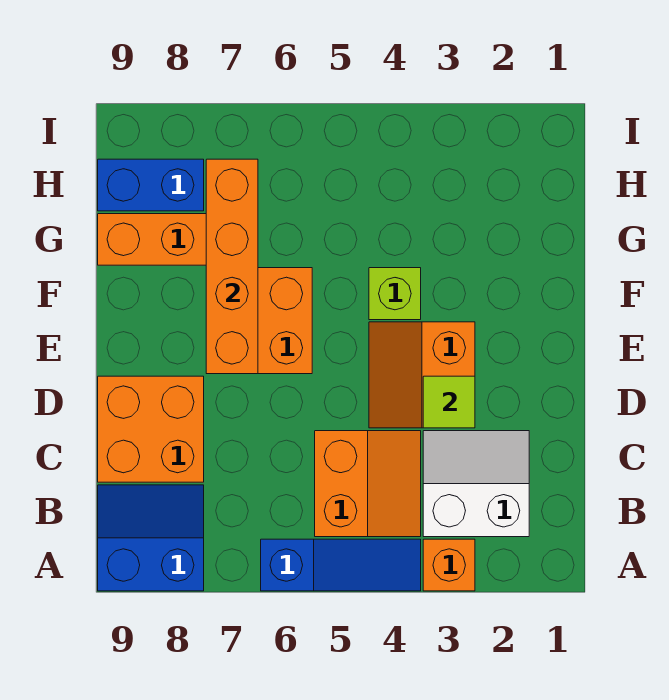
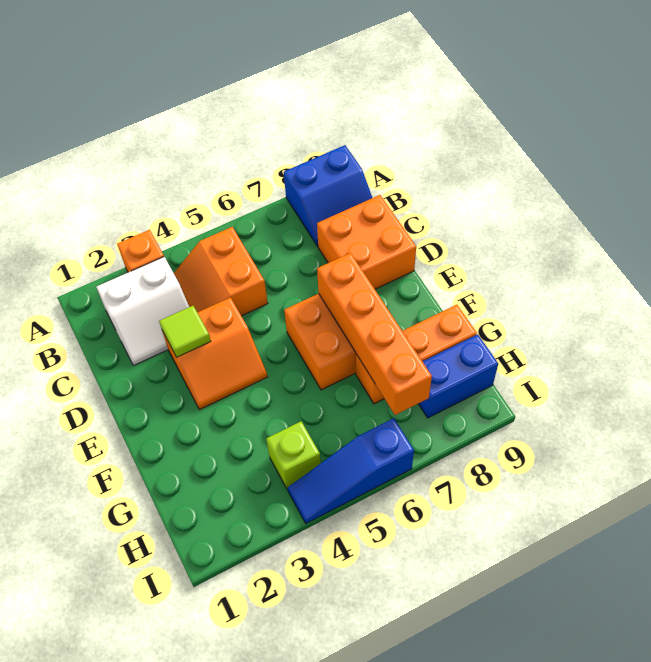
blue 1x3 slope [261,539,421,591] -> blue 1x3 slope moved to [288,418,414,523]
orange 2x2 slope [369,322,475,428] -> orange 2x2 slope turned to [162,298,267,410]
lime 1x1 brick [369,268,421,320] -> lime 1x1 brick moved to [266,421,321,489]

